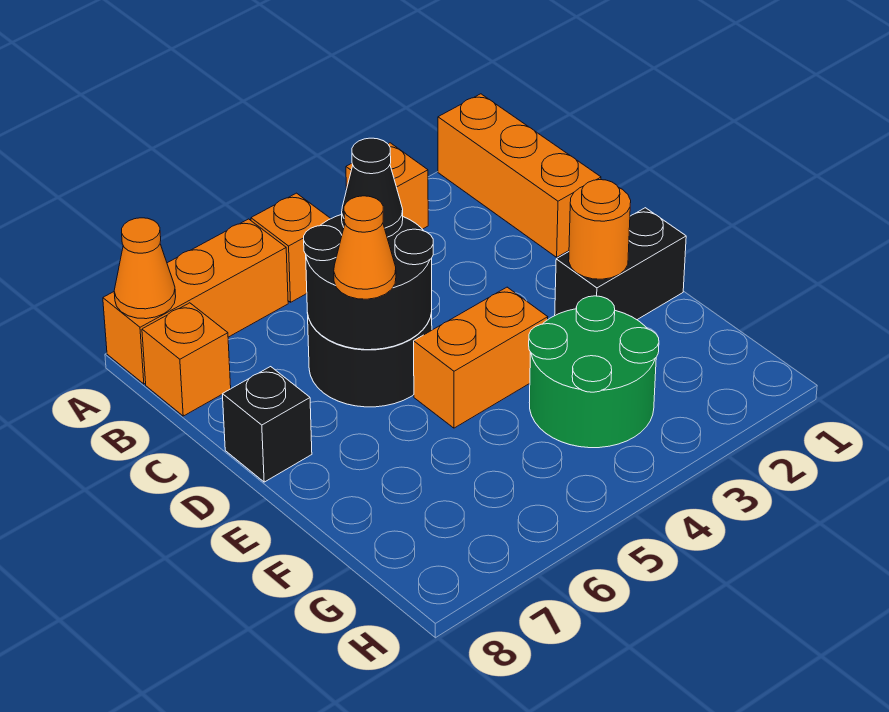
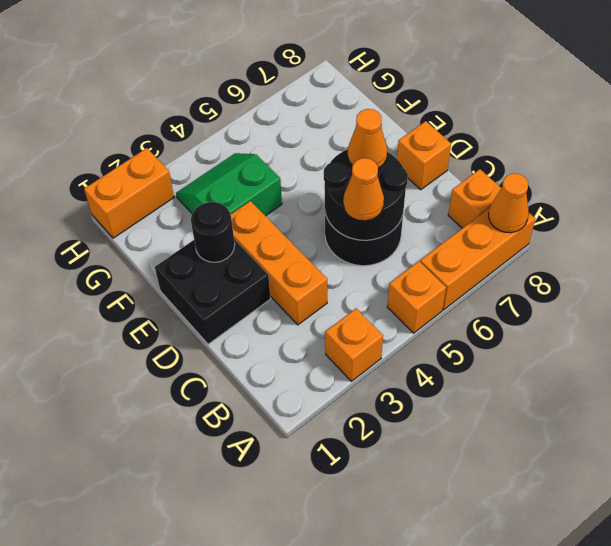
orange 1x3 brick [438,94,601,257] -> orange 1x3 brick moved to [231,201,327,325]
black 1x1 cone [342,138,403,237] -> orange 1x1 cone [343,158,384,220]
black 1x1 brick [222,367,312,482] -> orange 1x1 brick [397,121,451,190]
black 1x2 brick [555,208,686,320] -> black 2x2 brick [155,239,271,344]
orange 1x1 round brick [569,180,631,279] -> black 1x1 round brick [191,202,235,262]
orange 1x2 brick [414,287,548,428] -> orange 1x2 brick moved to [84,148,174,238]
green 2x2 round brick [529,296,659,448] -> green 2x2 slope [176,153,282,216]

